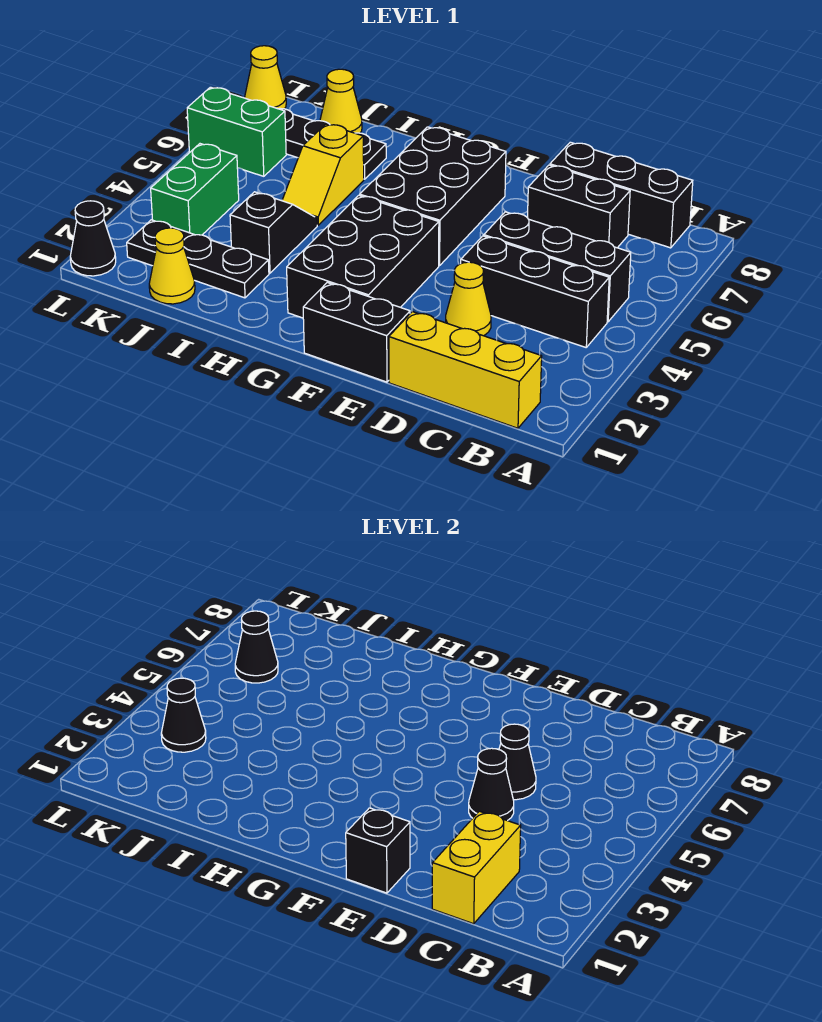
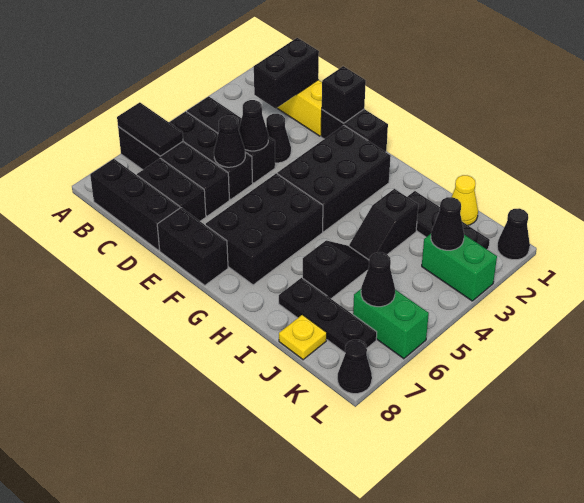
none -> black 1x4 brick [118,127,229,216]
none -> black 1x2 tile [117,102,183,156]
yellow 1x2 brick [432,811,521,924] -> black 1x2 brick [254,38,319,109]
yellow 1x1 cone [446,262,491,336] -> black 1x1 cone [266,114,291,163]
none -> black 1x2 brick [157,208,228,285]
yellow 1x2 slope [282,124,364,225] -> black 1x2 slope [303,241,369,299]
yellow 1x1 cone [320,69,362,133] -> yellow 1x1 plate [279,315,327,360]
green 1x2 brick [151,144,239,235] -> green 1x2 brick turned to [422,234,497,301]
yellow 1x1 cone [245,46,286,109] -> black 1x1 cone [338,340,372,394]

